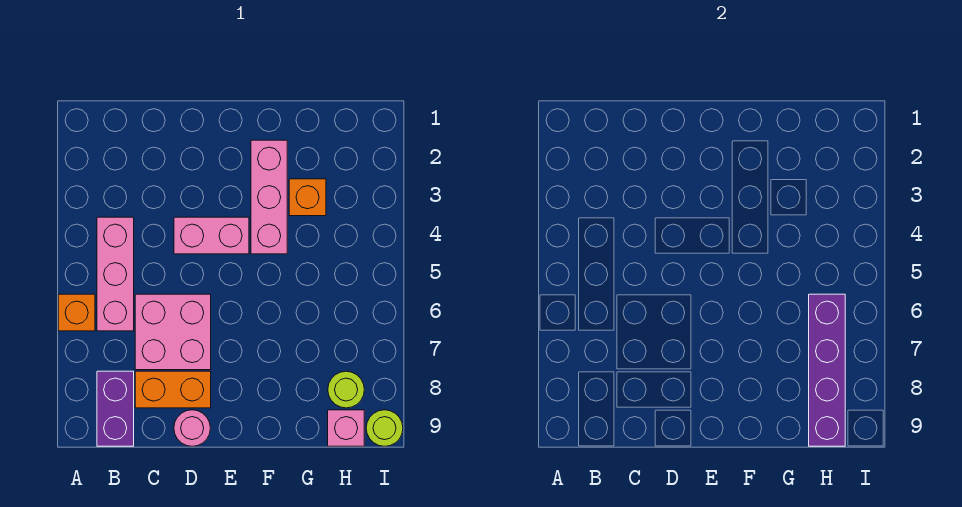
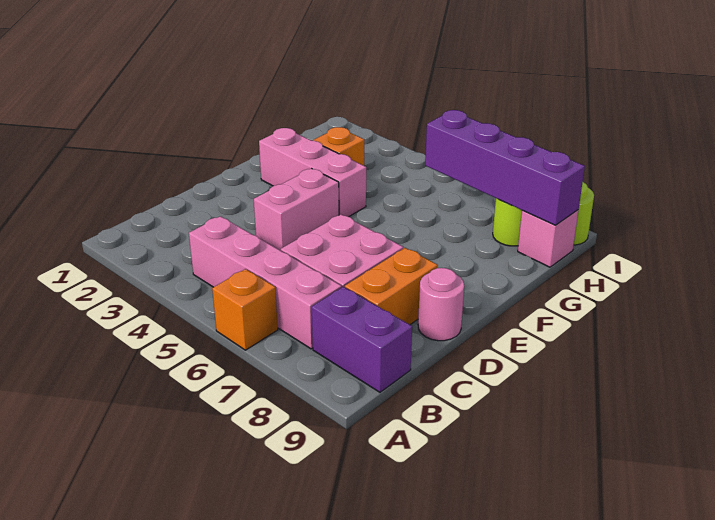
pink 1x3 brick [97,217,134,331] -> pink 1x4 brick [189,216,342,349]

